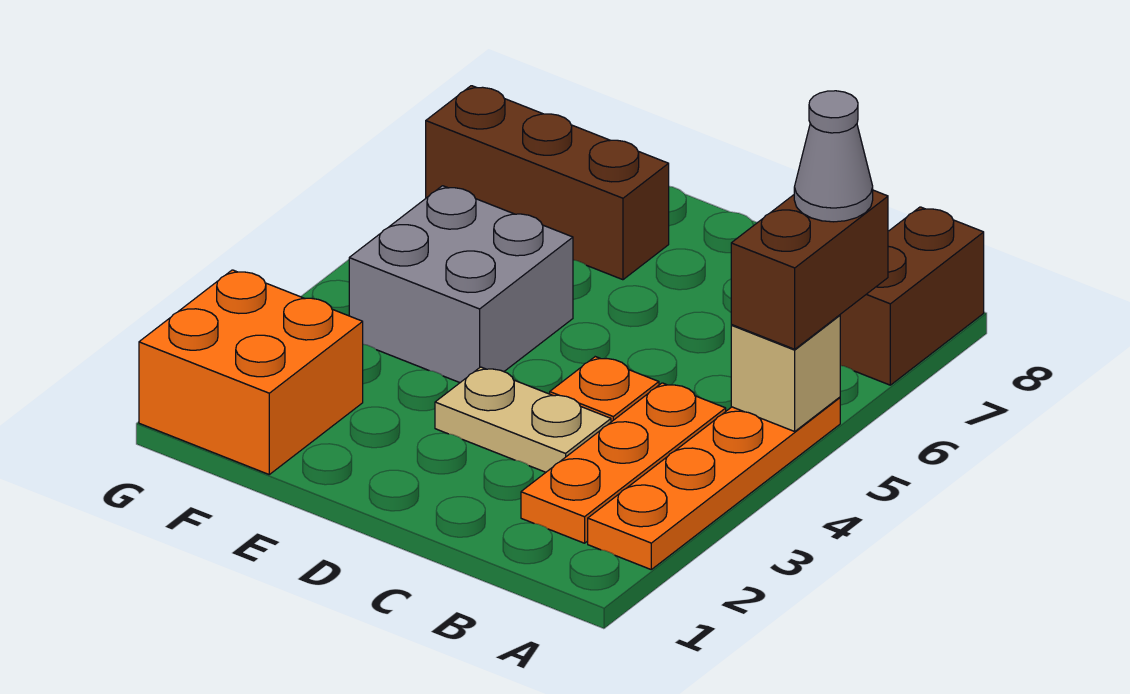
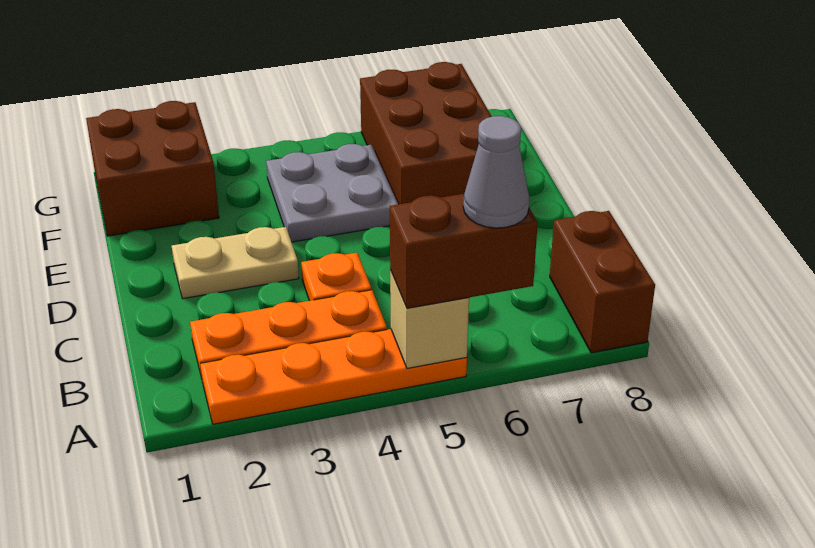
brown 1x2 brick [840,207,984,385] -> brown 1x2 brick turned to [550,211,655,353]
tan 1x2 plate [435,367,611,472] -> tan 1x2 plate turned to [172,227,299,299]
grey 2x2 brick [349,186,573,383] -> grey 2x2 plate [266,144,398,242]
brown 1x3 brick [426,86,669,280] -> brown 2x3 brick [360,62,492,204]
orange 2x2 brick [139,270,363,474] -> brown 2x2 brick [86,101,219,236]

